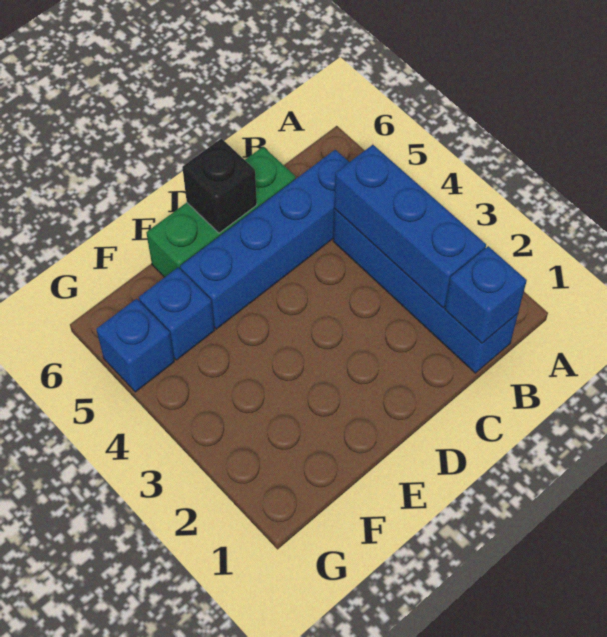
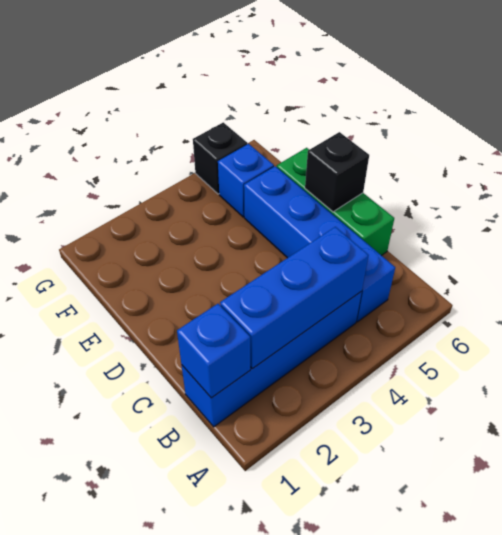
blue 1x1 brick [96,299,174,392] -> black 1x1 brick [193,122,247,194]

